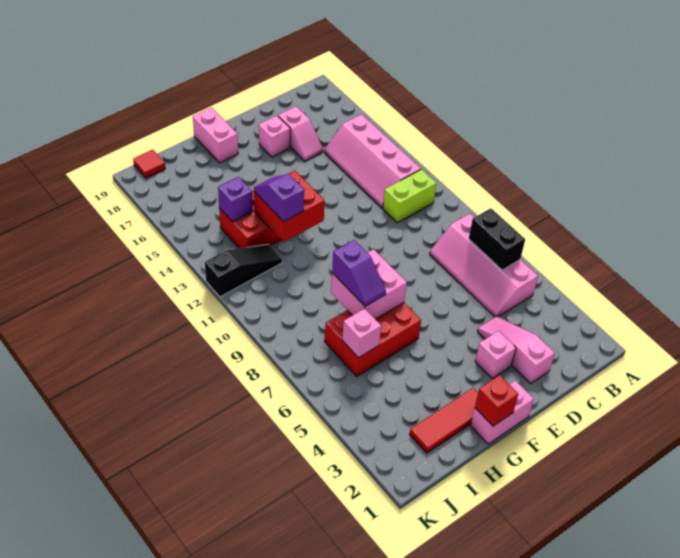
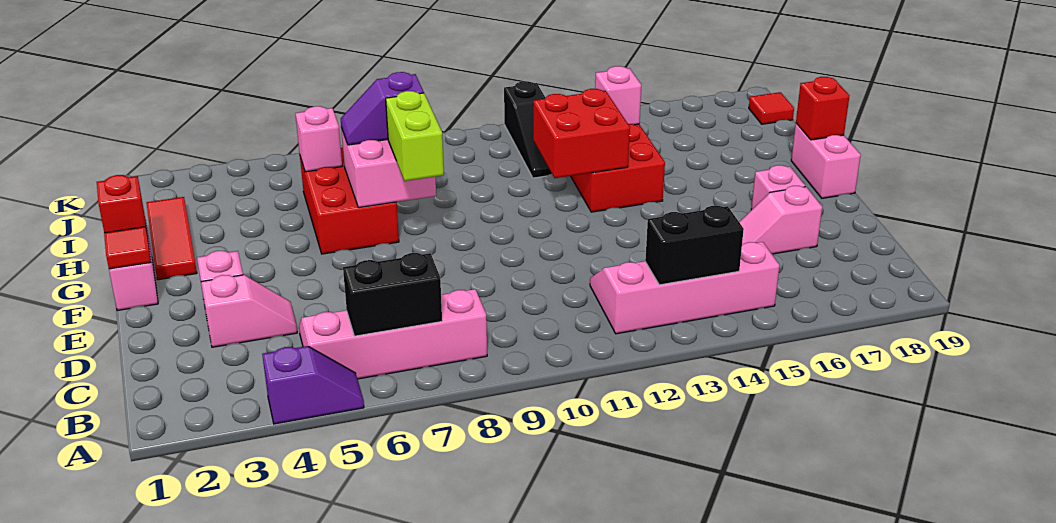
lime 1x2 brick [383,169,437,223] -> lime 1x2 brick moved to [386,91,444,181]
none -> black 1x2 brick [645,206,744,285]
pink 1x3 slope [477,316,555,383] -> pink 1x2 slope [201,275,297,347]
none -> red 1x1 tile [104,227,151,269]
pink 1x2 brick [193,108,238,163] -> pink 1x2 brick turned to [791,123,861,198]
none -> red 1x1 brick [796,77,850,140]
purple 1x2 slope [254,174,304,222] -> purple 1x2 slope moved to [262,346,364,424]
purple 1x1 brick [218,177,253,222] -> pink 1x1 brick [595,66,641,125]

